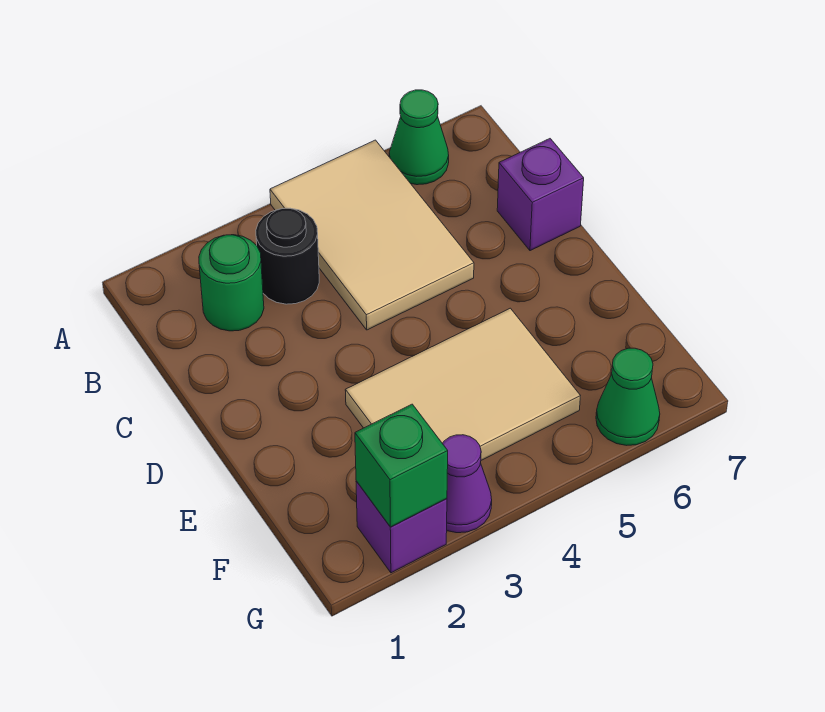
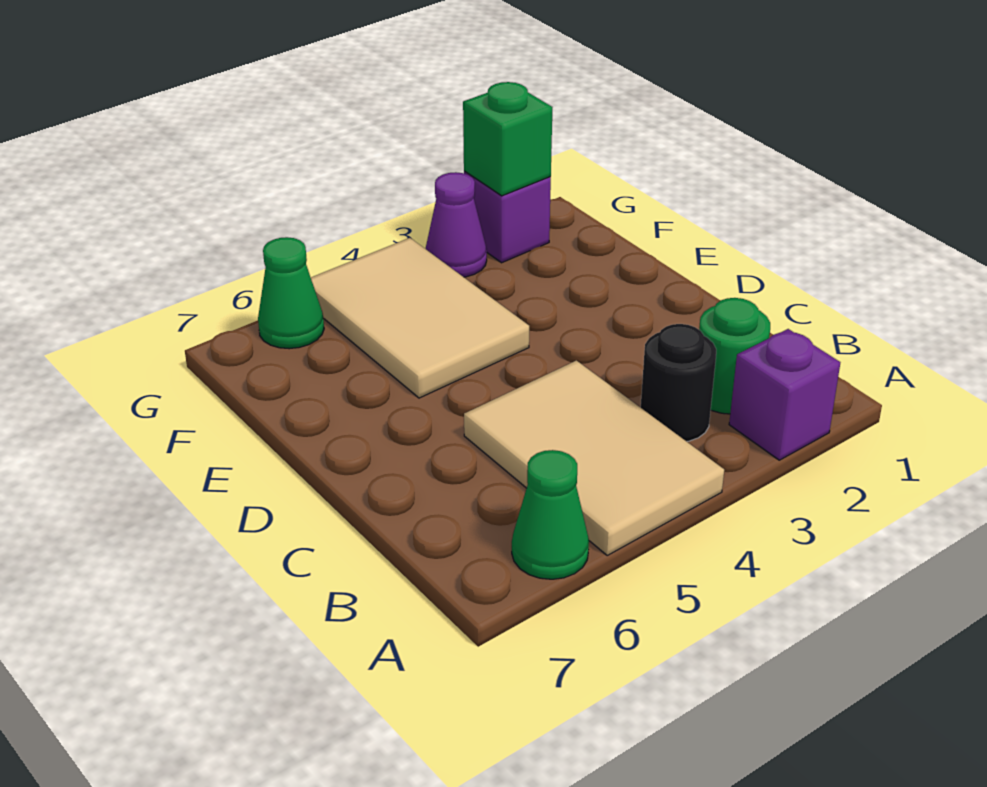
purple 1x1 brick [497,139,584,251] -> purple 1x1 brick moved to [729,329,840,460]
tan 2x3 tile [345,308,580,460] -> tan 2x3 tile turned to [311,238,529,398]

